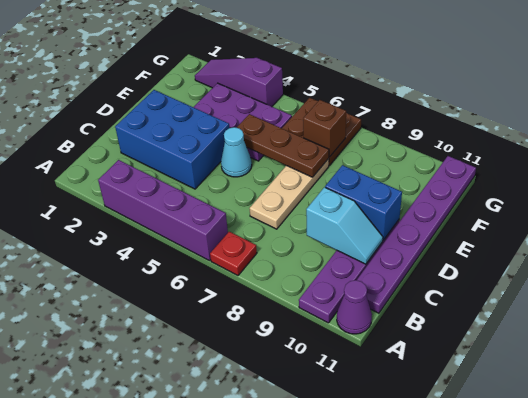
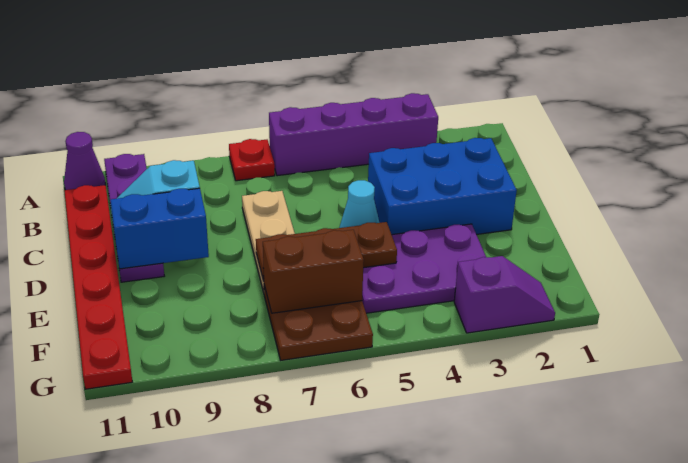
purple 1x6 plate [357,156,476,313] -> red 1x6 plate [64,185,132,389]
brown 1x1 brick [303,100,346,157] -> brown 1x2 brick [263,230,364,313]
purple 1x3 slope [195,58,283,106] -> purple 1x2 slope [454,256,555,333]

